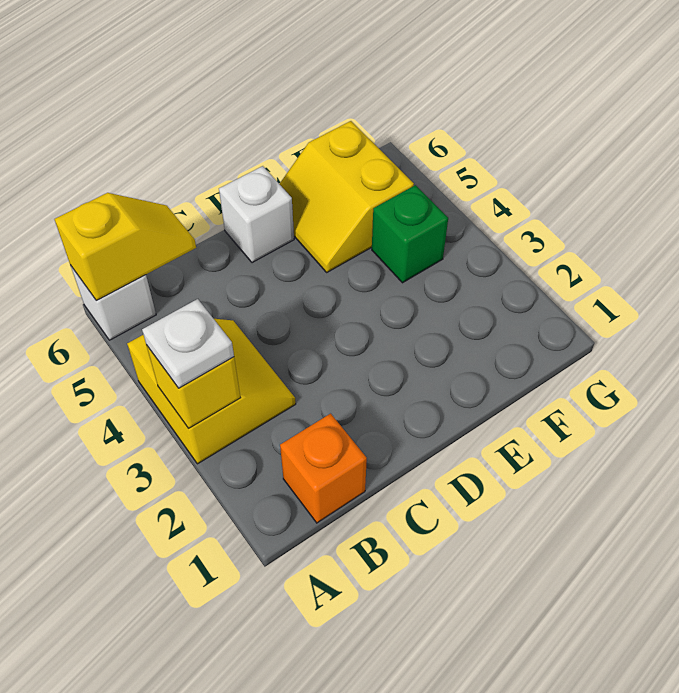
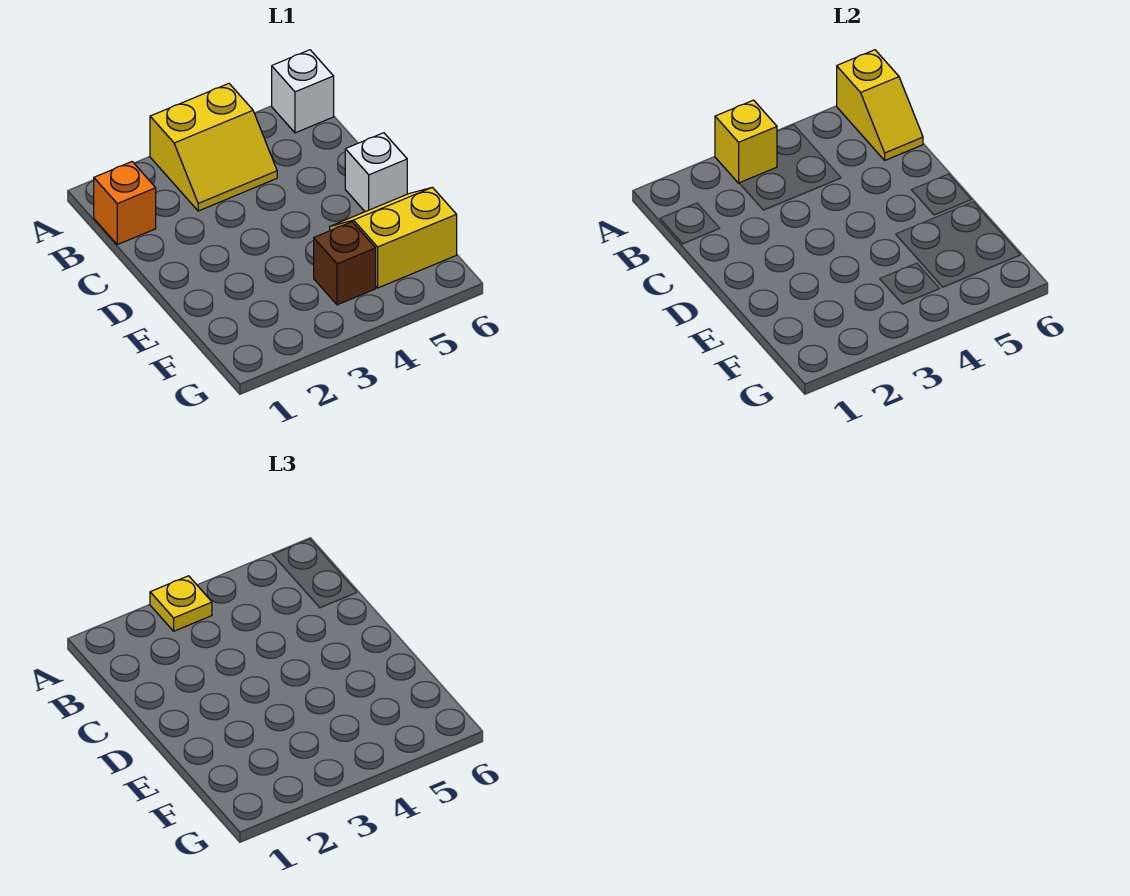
white 1x1 plate [142,299,234,388] -> yellow 1x1 plate [150,576,212,631]
green 1x1 brick [372,185,448,283] -> brown 1x1 brick [314,222,376,305]

